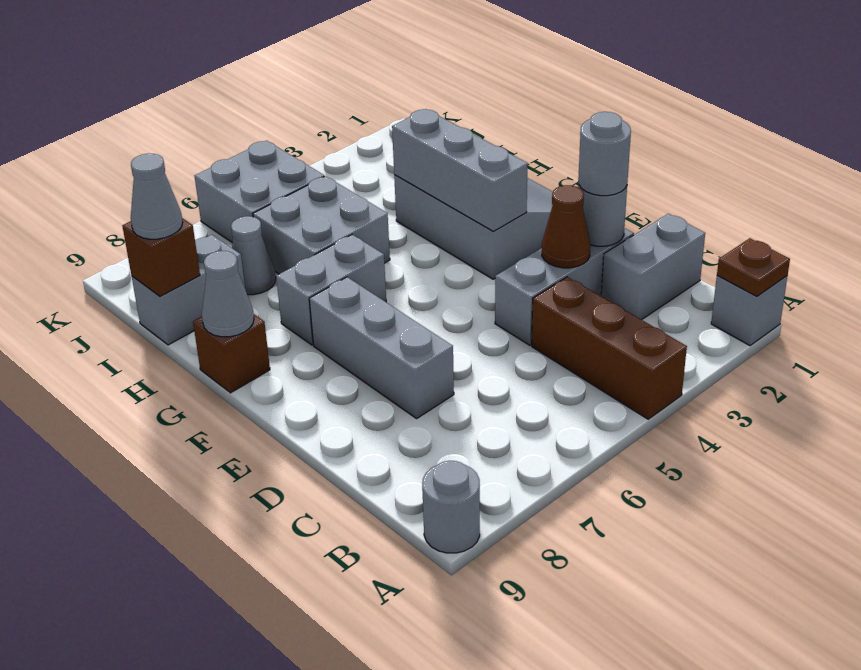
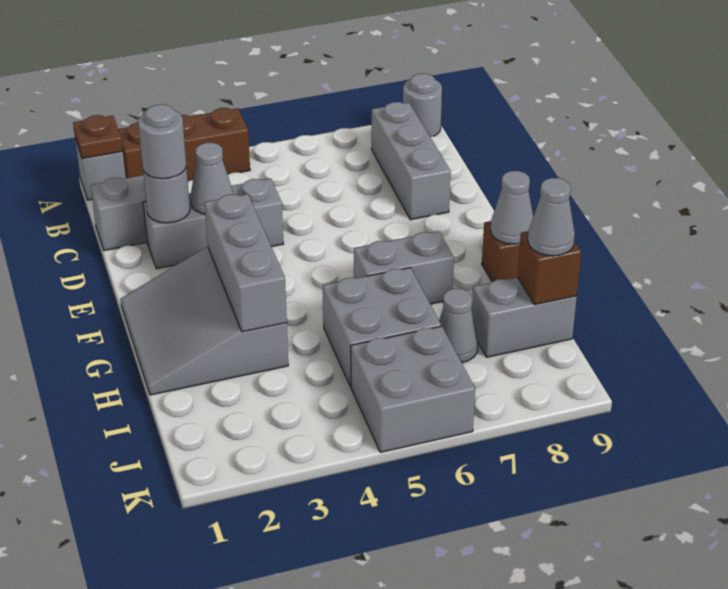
brown 1x3 brick [532,277,687,419] -> brown 1x3 brick turned to [118,108,250,181]
brown 1x1 cone [542,185,590,268] -> grey 1x1 cone [191,143,233,214]
grey 1x3 brick [309,277,454,418] -> grey 1x3 brick moved to [372,102,451,220]

